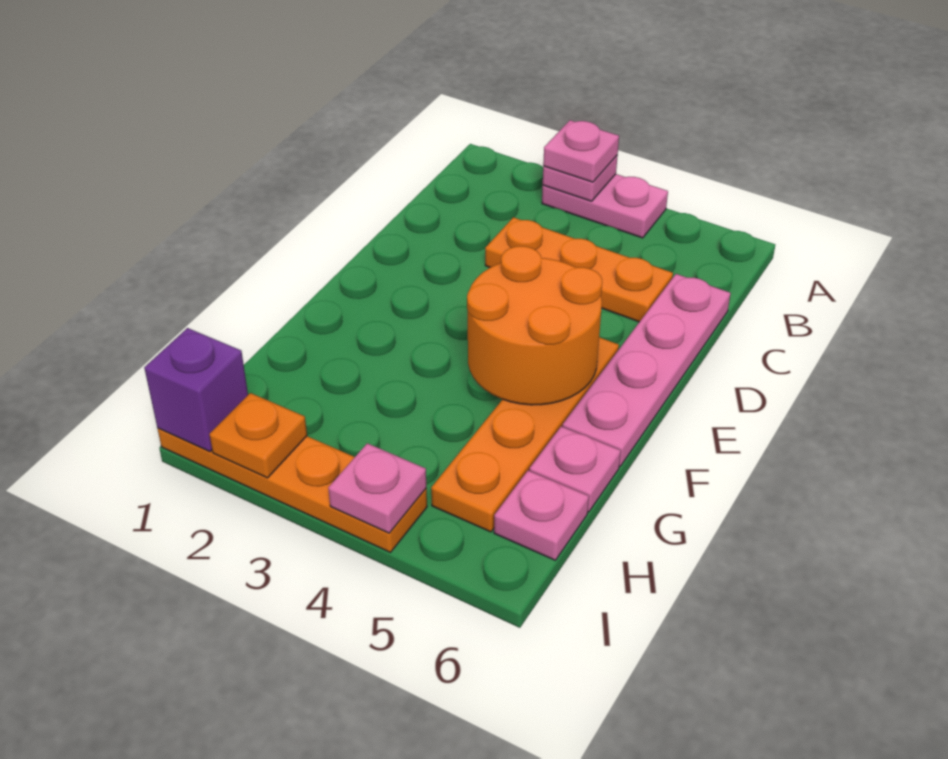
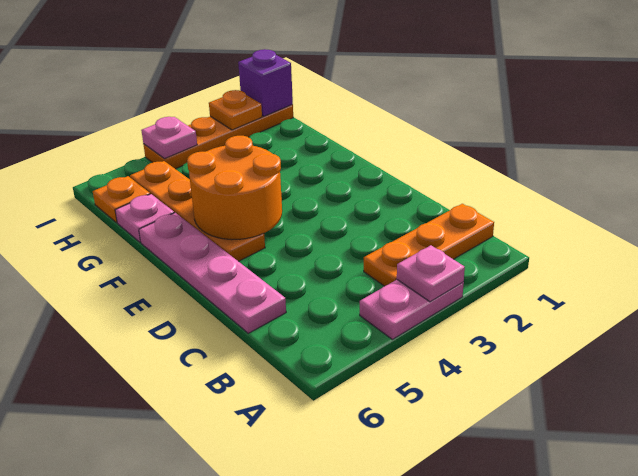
pink 1x1 plate [543,120,619,182] -> none
orange 1x3 plate [485,217,673,322] -> orange 1x3 plate moved to [364,204,494,286]
pink 1x1 plate [494,470,589,560] -> orange 1x1 plate [93,176,150,223]

